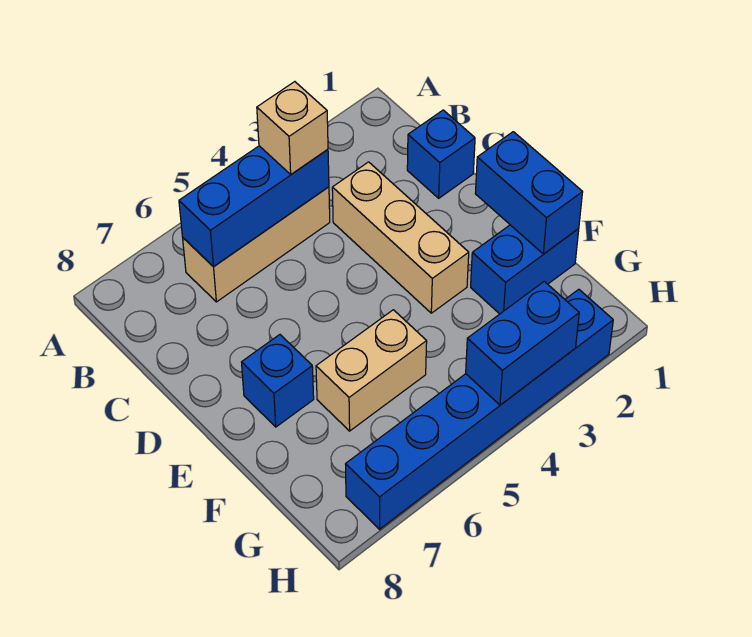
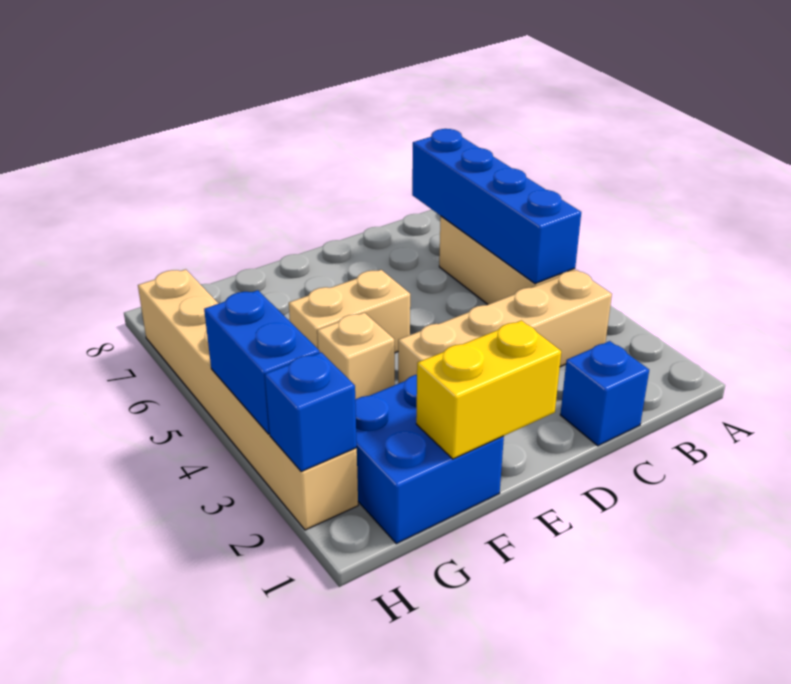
blue 1x3 brick [179,146,329,267] -> blue 1x4 brick [412,129,581,284]
tan 1x1 brick [257,82,328,174] -> tan 1x1 brick moved to [317,313,395,399]
tan 1x3 brick [332,162,469,313] -> tan 1x4 brick [398,270,612,384]
blue 1x2 brick [475,132,583,254] -> yellow 1x2 brick [416,321,561,459]
blue 1x1 brick [242,335,314,427] -> blue 1x1 brick moved to [265,352,357,472]
blue 1x2 brick [471,225,579,314] -> blue 2x2 brick [355,375,504,544]
tan 1x2 brick [316,310,427,431] -> tan 1x2 brick turned to [289,270,410,353]
blue 1x6 brick [346,289,613,529] -> tan 1x6 brick [138,269,358,530]

